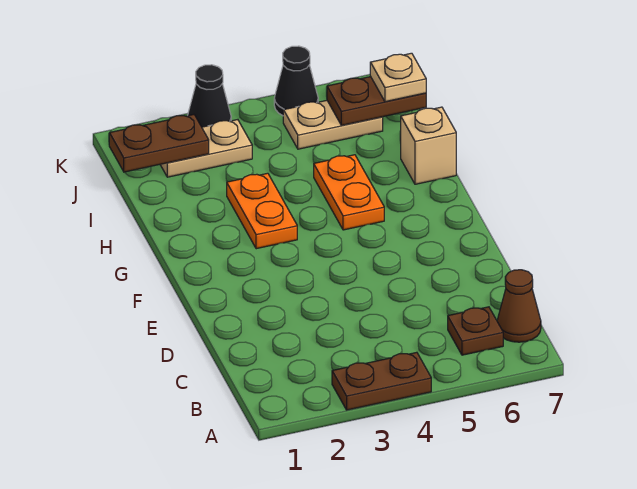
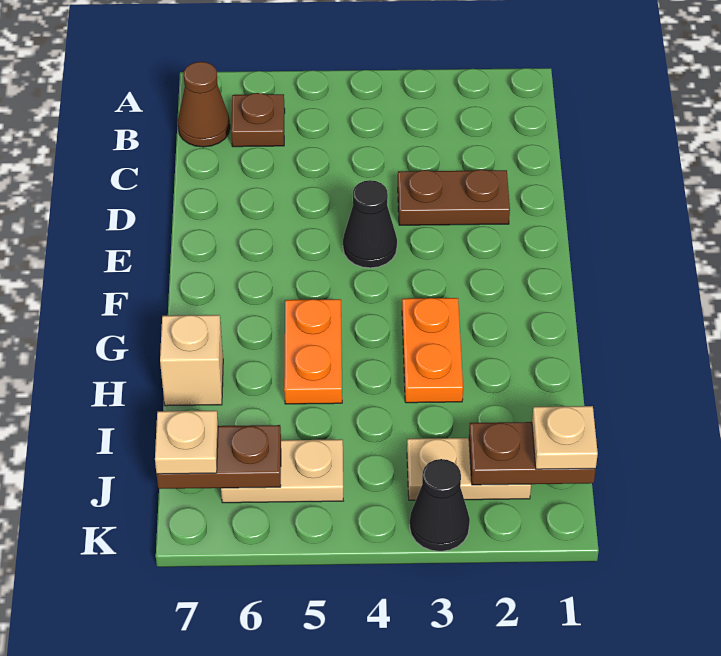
brown 1x2 plate [332,352,431,410] -> brown 1x2 plate moved to [398,169,510,225]
none -> tan 1x1 plate [532,406,598,469]
black 1x1 cone [274,46,318,116] -> black 1x1 cone moved to [343,180,397,268]

